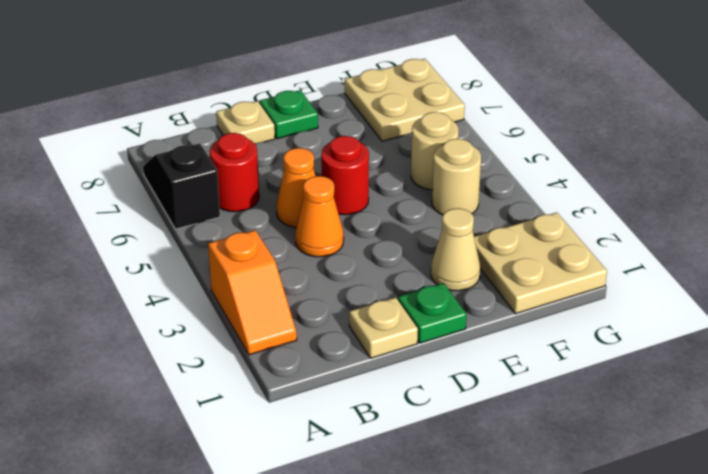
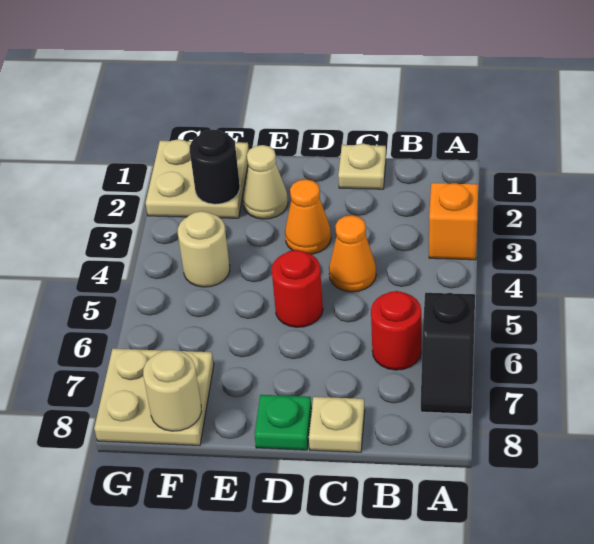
orange 1x1 cone [276,148,316,227] -> orange 1x1 cone moved to [285,179,331,254]
green 1x1 plate [398,283,467,343] -> none
none -> black 1x1 round brick [190,130,240,204]
tan 1x1 round brick [411,112,458,190] -> tan 1x1 round brick moved to [143,350,202,431]

